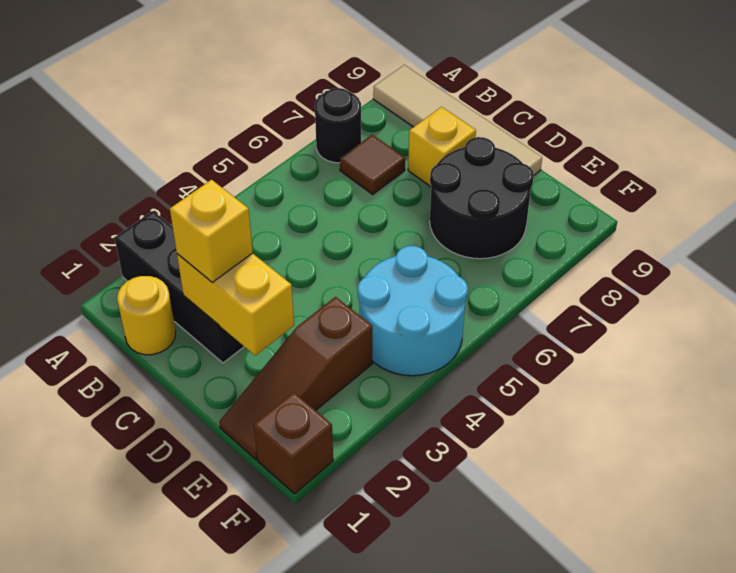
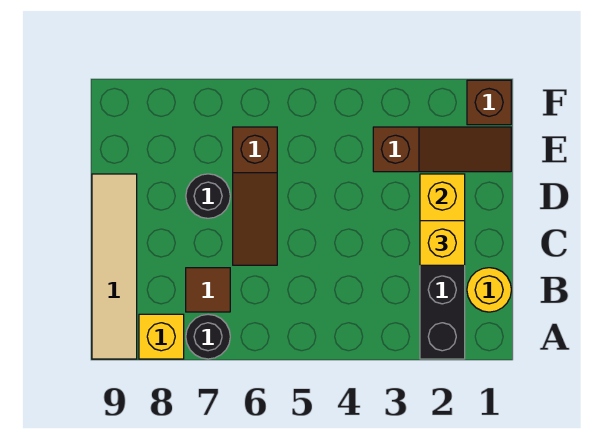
none -> brown 1x3 slope [233,127,277,265]
yellow 1x1 brick [408,107,476,187] -> yellow 1x1 brick moved to [139,314,184,359]
black 2x2 round brick [430,137,534,259] -> black 1x1 round brick [186,174,230,218]
cyan 2x2 round brick [358,246,468,376] -> none

